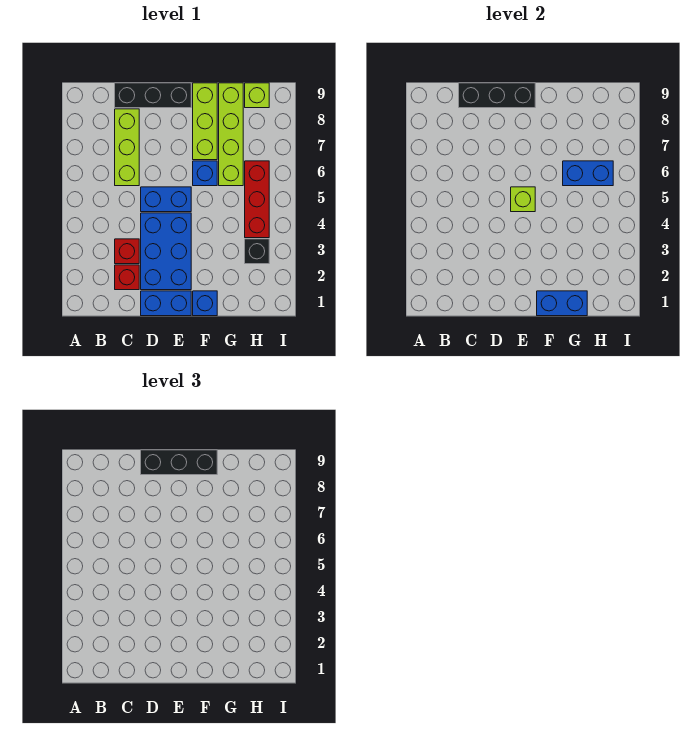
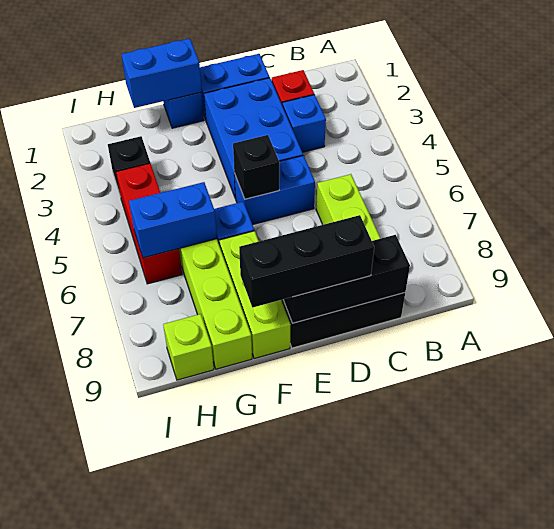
red 1x1 brick [115,239,139,264] -> blue 1x1 brick [283,95,326,152]
lime 1x1 brick [511,187,535,212] -> black 1x1 brick [233,135,279,199]

